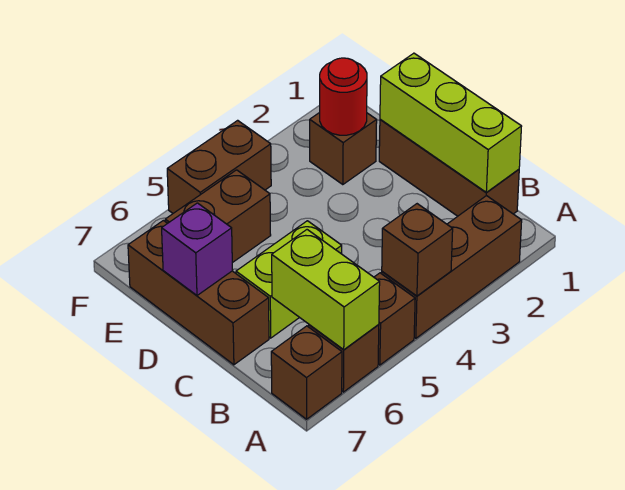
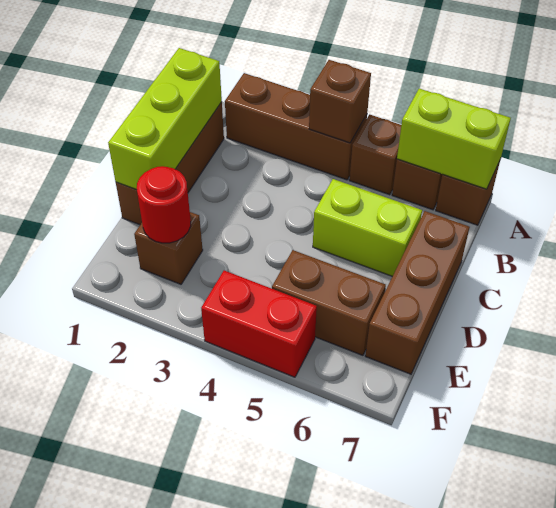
lime 1x2 brick [272,230,380,350] -> lime 1x2 brick turned to [397,88,511,189]
purple 1x1 brick [162,203,233,295] -> none
brown 1x2 brick [167,120,271,213] -> red 1x2 brick [201,271,317,377]

